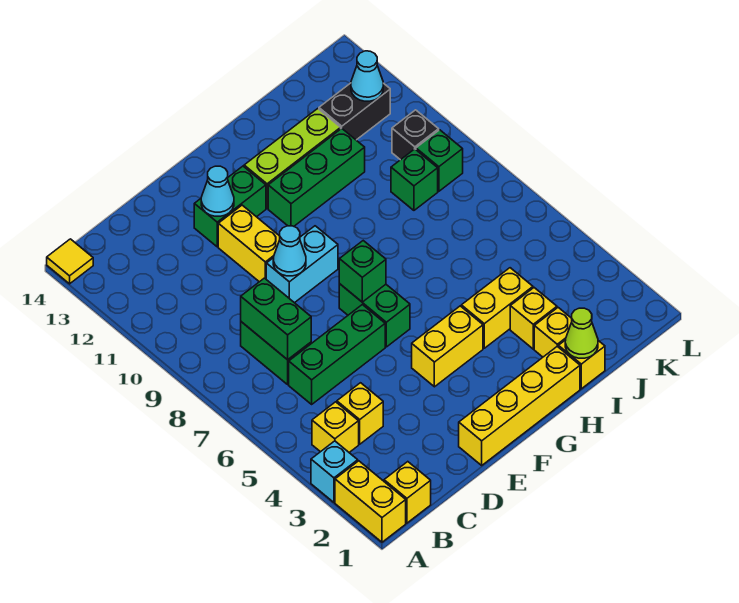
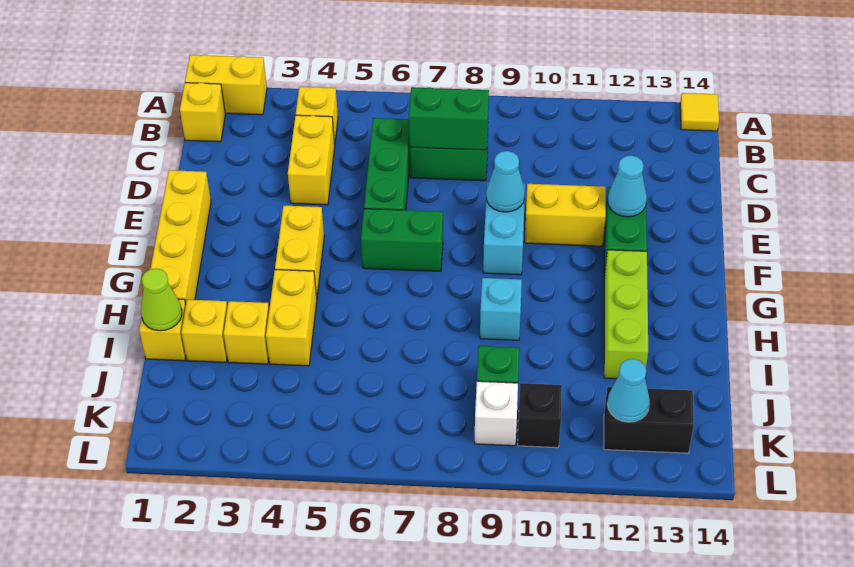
cyan 1x1 brick [311,441,358,502] -> cyan 1x1 brick moved to [480,278,522,340]
yellow 1x1 brick [337,383,383,444] -> yellow 1x2 brick [288,115,335,205]
green 1x1 brick [339,241,386,302] -> none
green 1x3 brick [268,128,365,226] -> none
black 1x2 brick [319,83,390,140] -> black 1x2 brick turned to [604,387,694,453]
green 1x1 brick [416,130,463,191] -> white 1x1 brick [475,381,518,446]

